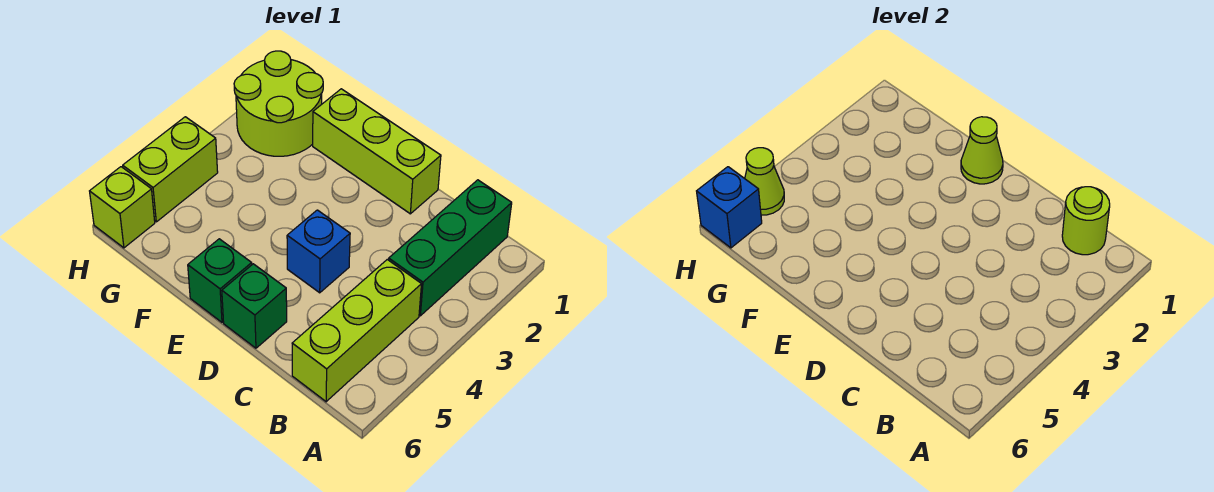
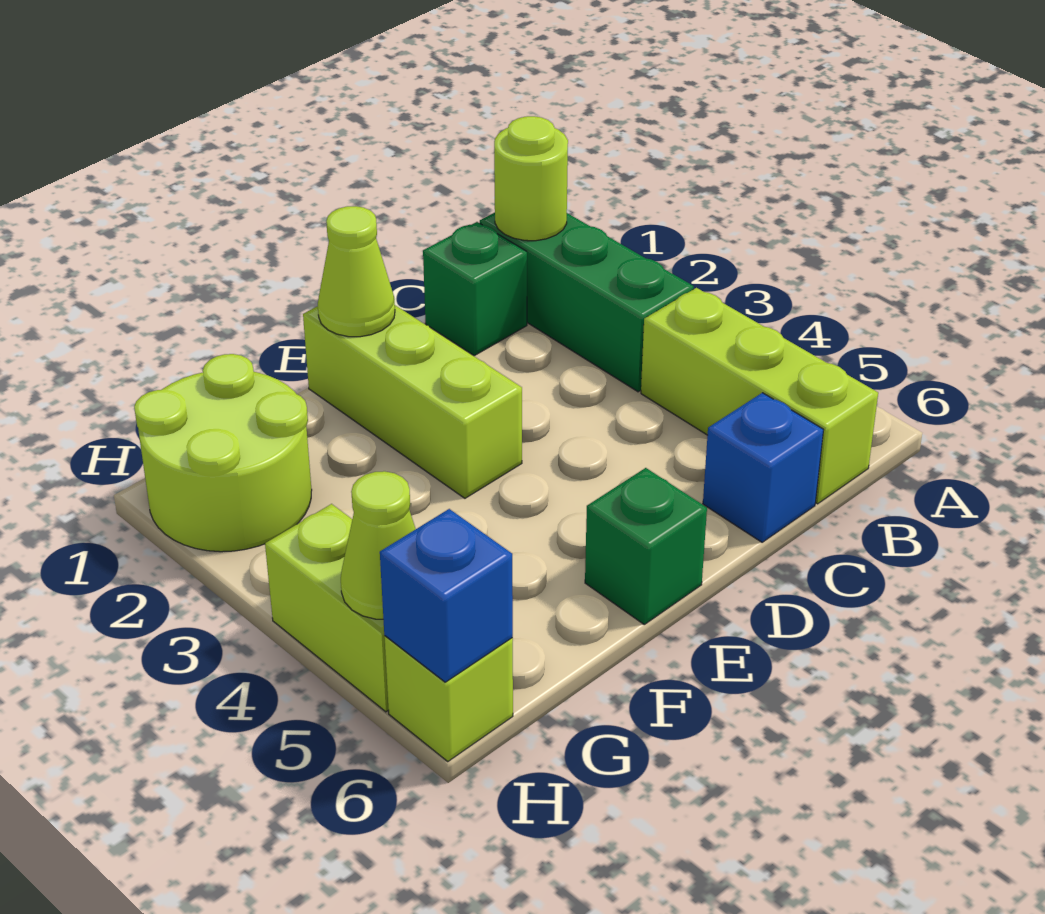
lime 1x3 brick [313,89,441,214] -> lime 1x3 brick turned to [303,305,522,498]
blue 1x1 brick [287,210,350,293] -> blue 1x1 brick moved to [703,393,823,542]
green 1x1 brick [222,264,287,348] -> green 1x1 brick moved to [423,222,527,356]

